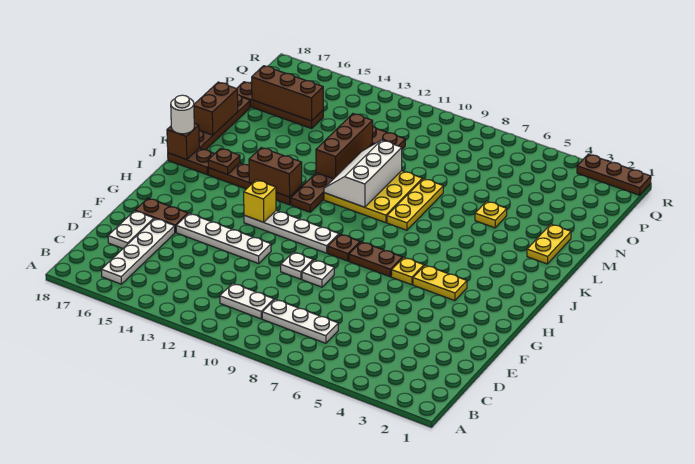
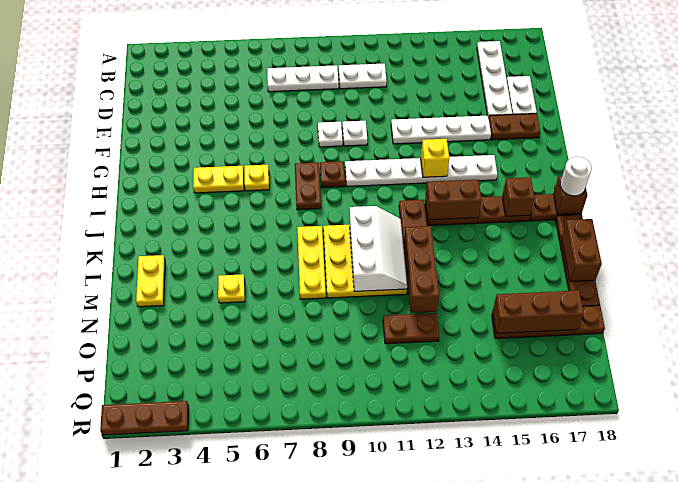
brown 1x2 plate [349,242,403,277] -> brown 1x2 plate turned to [295,162,321,210]
white 1x4 plate [244,211,339,253] -> white 1x6 plate [345,155,497,186]
brown 1x1 plate [208,148,240,174] -> brown 1x1 brick [502,177,535,216]

